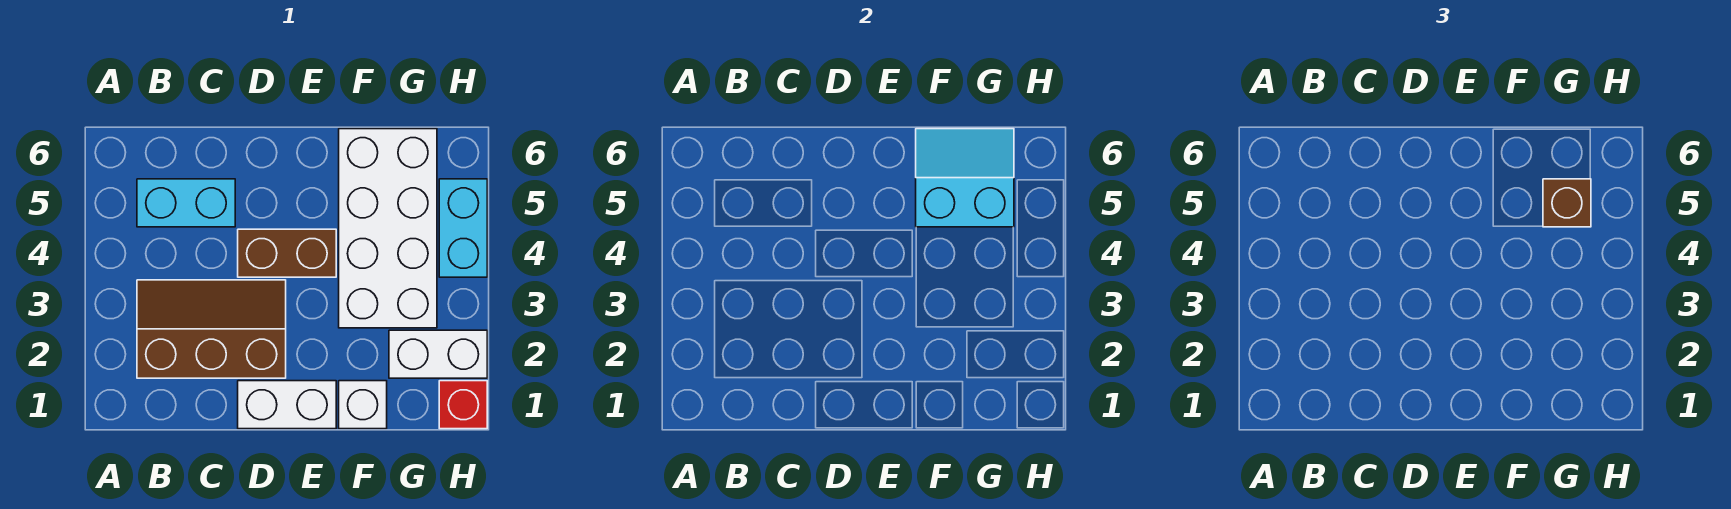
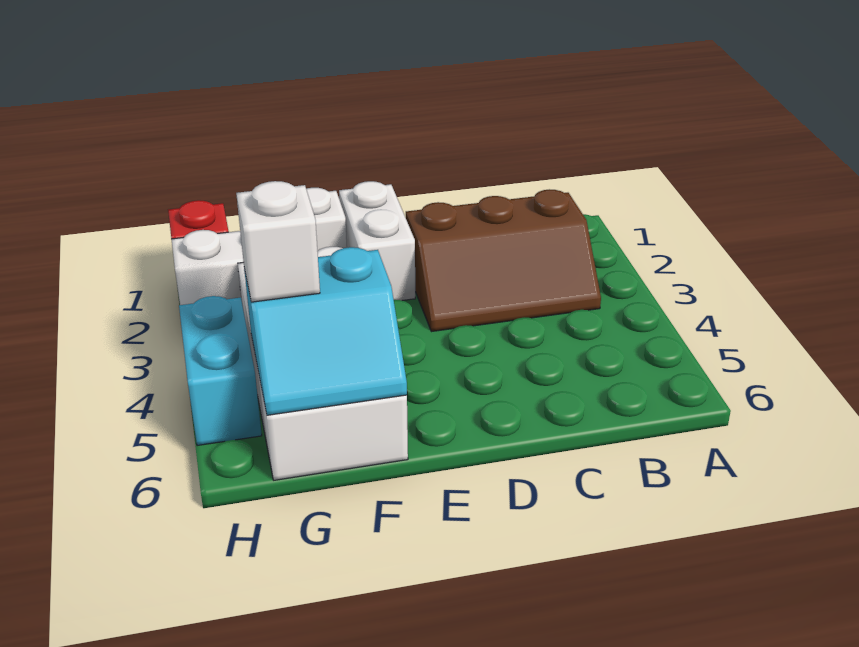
cyan 1x2 brick [137,179,235,227] -> none
white 1x2 brick [238,381,336,429] -> white 1x2 brick turned to [339,181,415,301]
brown 1x2 brick [238,229,336,277] -> none
brown 1x1 brick [1543,179,1591,227] -> white 1x1 brick [236,181,320,302]

